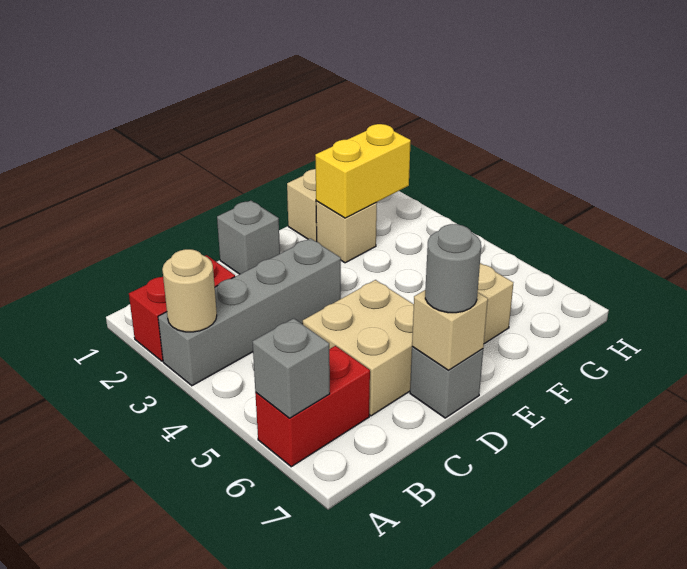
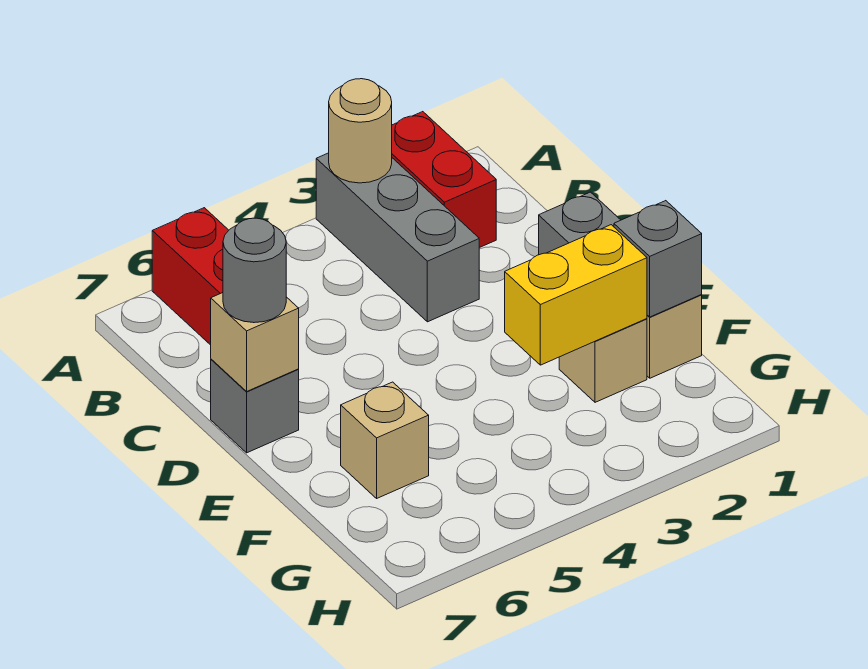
grey 1x4 brick [158,238,341,386] -> grey 1x3 brick [316,153,479,322]
grey 1x1 brick [252,318,330,418] -> grey 1x1 brick moved to [614,201,702,317]
tan 2x2 brick [303,280,414,416] -> none
yellow 1x2 brick [315,124,411,218] -> yellow 1x2 brick turned to [505,225,647,365]

